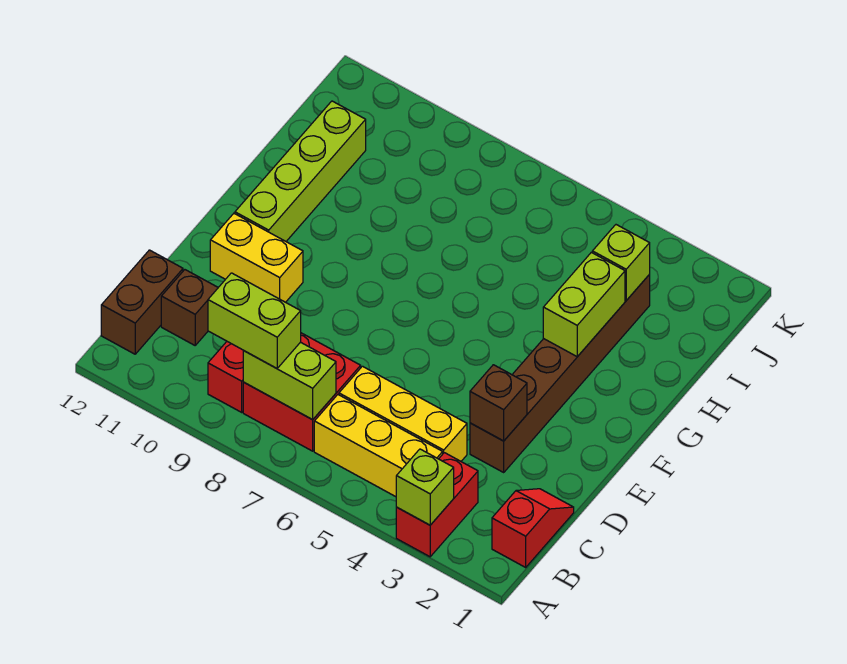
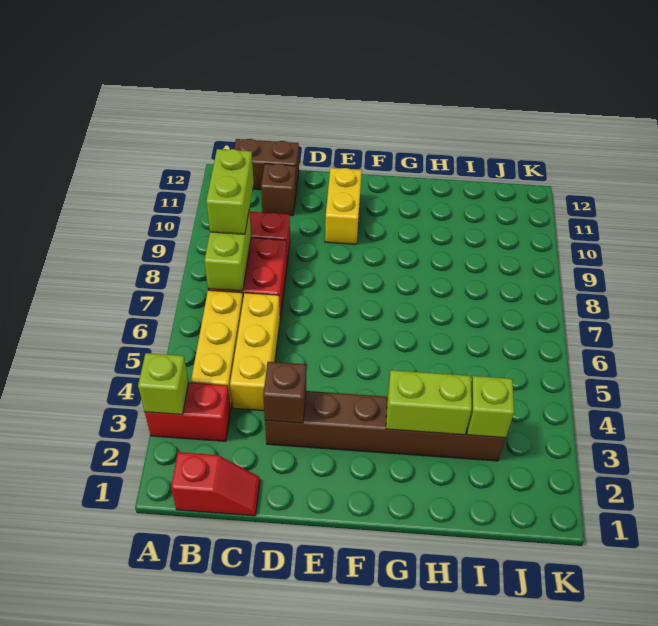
lime 1x4 brick [235,101,366,241] -> none

